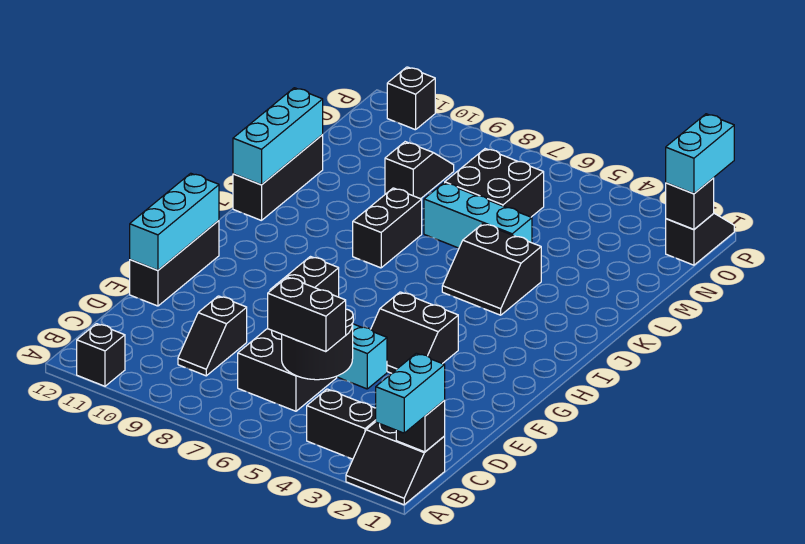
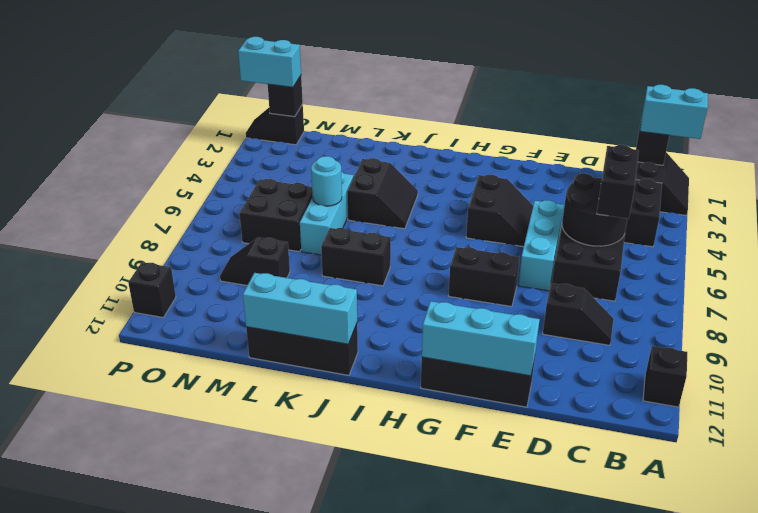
none -> cyan 1x1 round brick [311,156,342,206]

